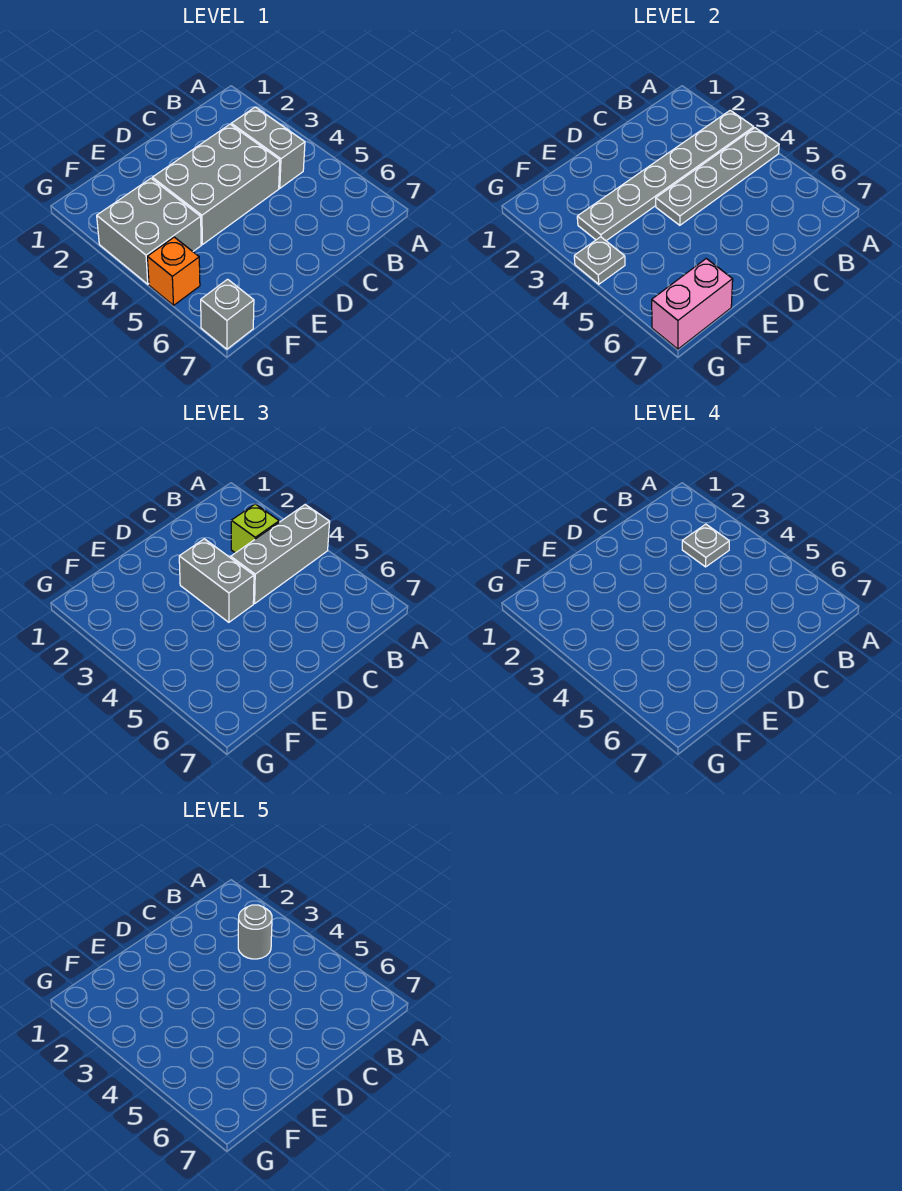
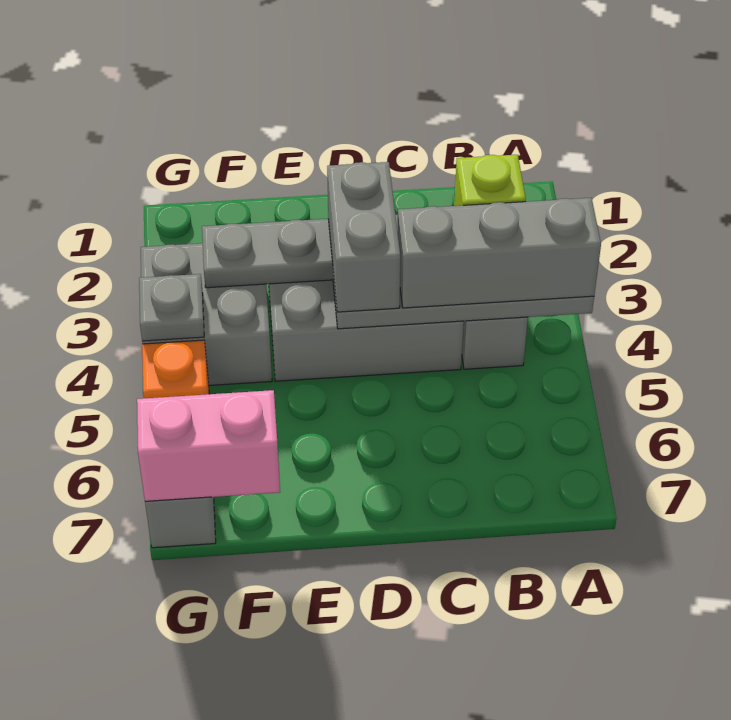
grey 1x1 plate [682,524,729,567] -> none
grey 1x1 round brick [238,905,272,959] -> none

